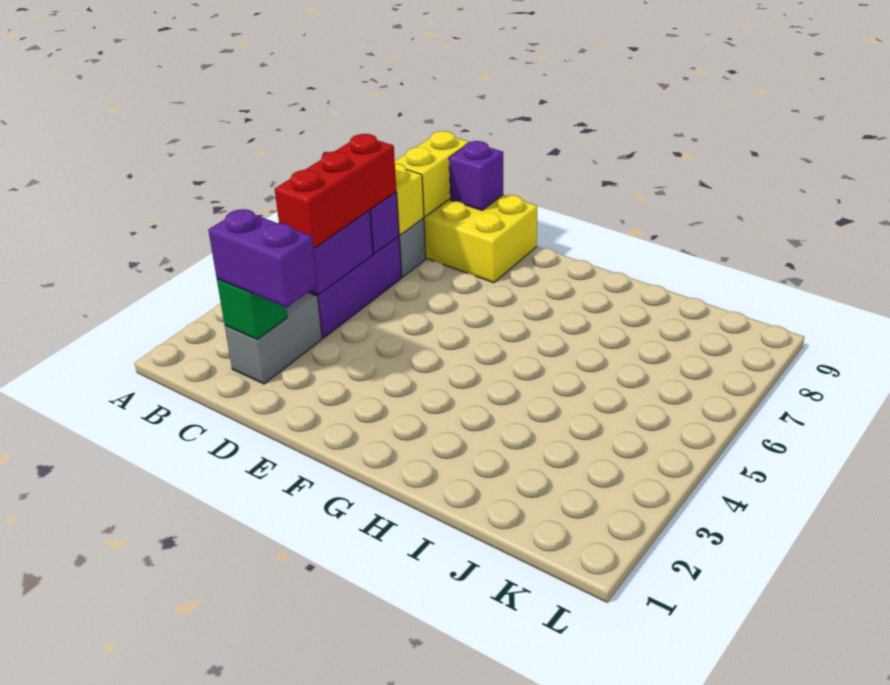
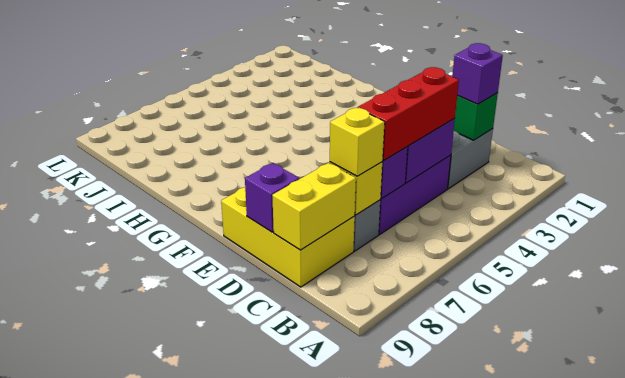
purple 1x2 brick [208,209,318,308] -> purple 1x1 brick [452,43,503,104]
none -> yellow 1x1 brick [330,108,385,176]

